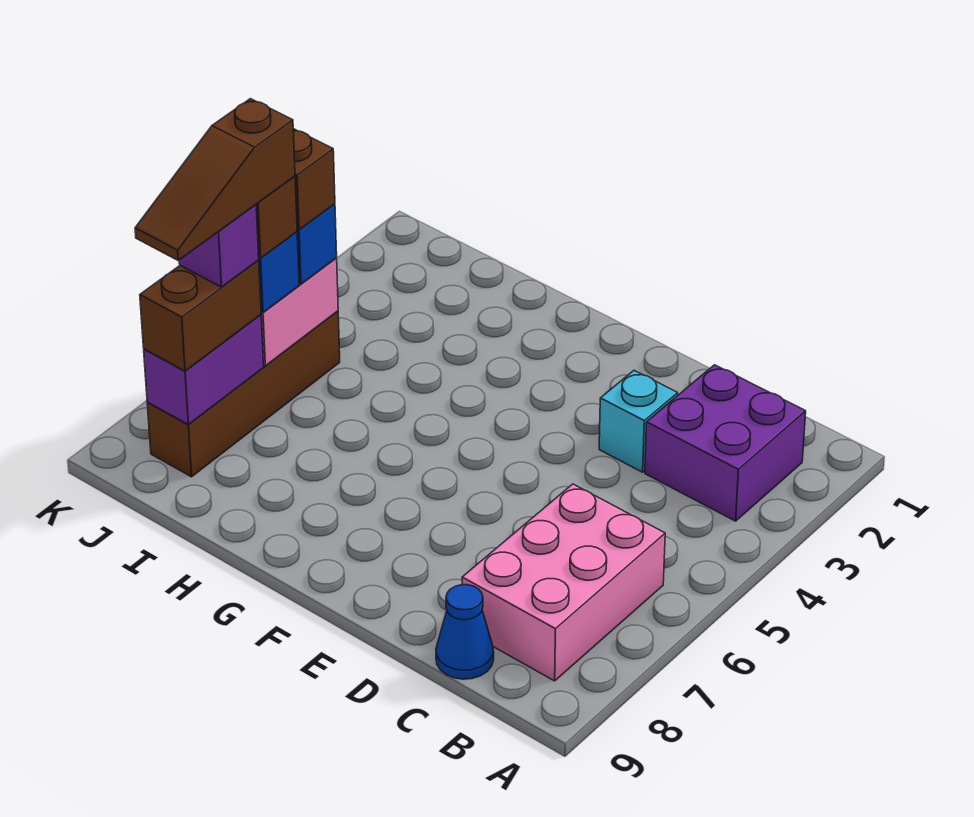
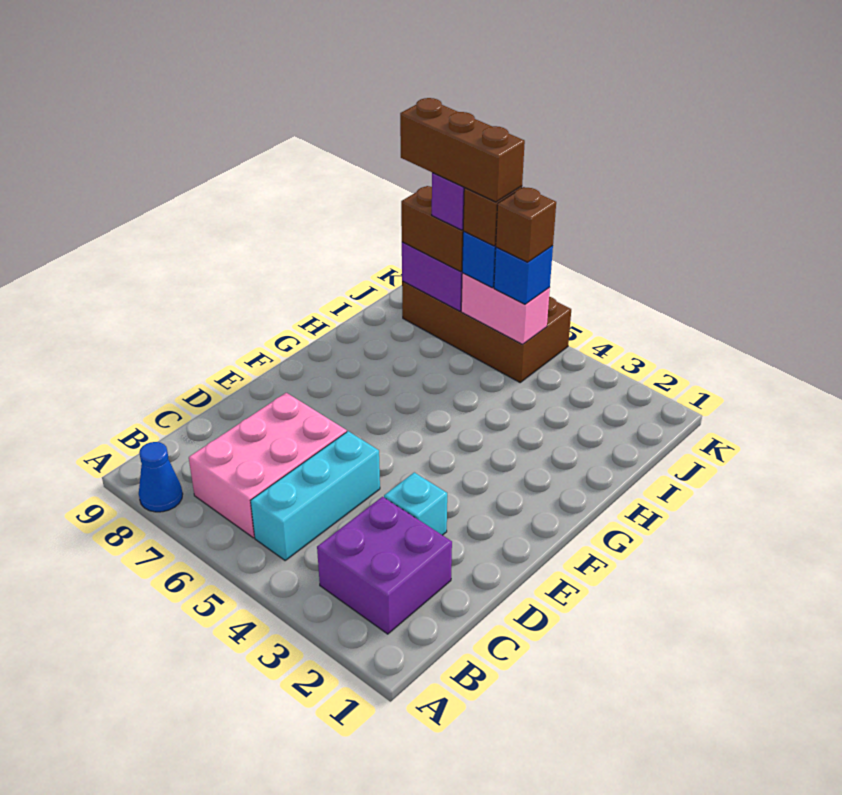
none -> cyan 1x3 brick [251,431,380,560]
pink 2x3 brick [462,484,665,681] -> pink 2x3 brick turned to [189,393,347,538]
blue 1x1 cone [436,585,494,679] -> blue 1x1 cone moved to [139,442,183,512]
brown 1x4 brick [147,311,340,477] -> brown 2x4 brick [402,281,571,382]
brown 1x3 slope [135,99,295,260] -> brown 1x3 brick [400,98,525,202]

